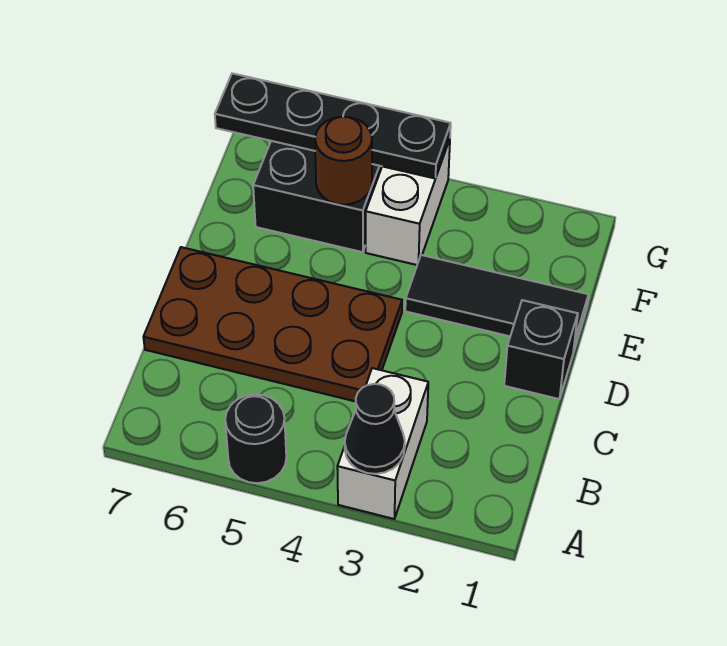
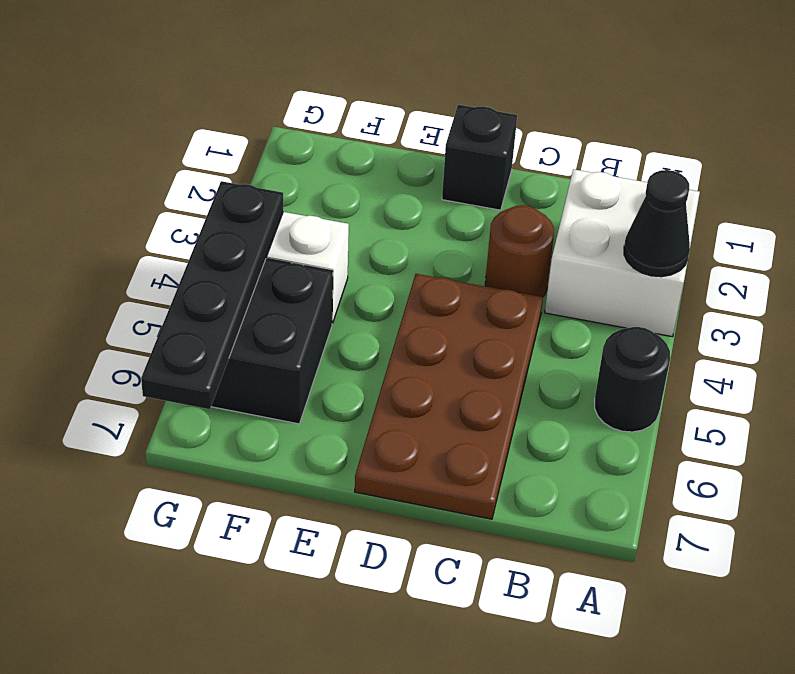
white 1x2 brick [337,368,428,519] -> white 2x2 brick [545,169,700,337]
black 1x3 tile [405,255,589,352] -> none
brown 1x1 round brick [315,117,372,205] -> brown 1x1 round brick moved to [485,205,554,297]

